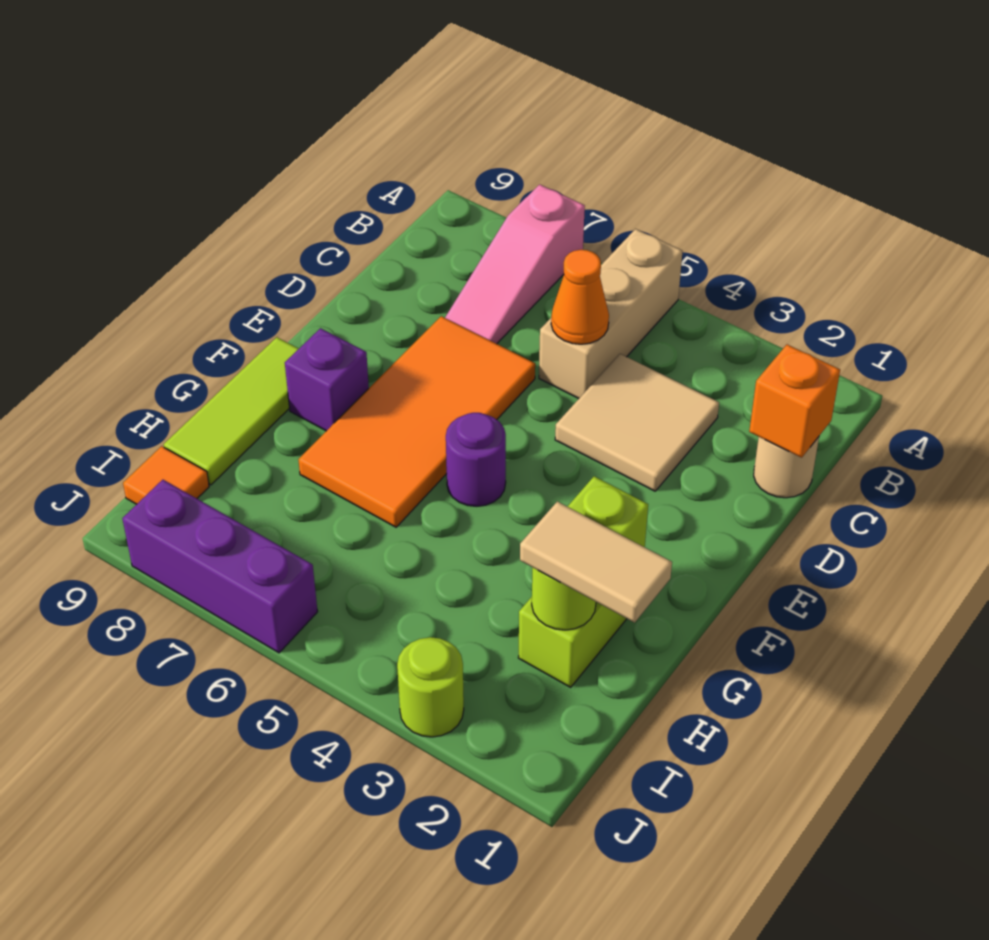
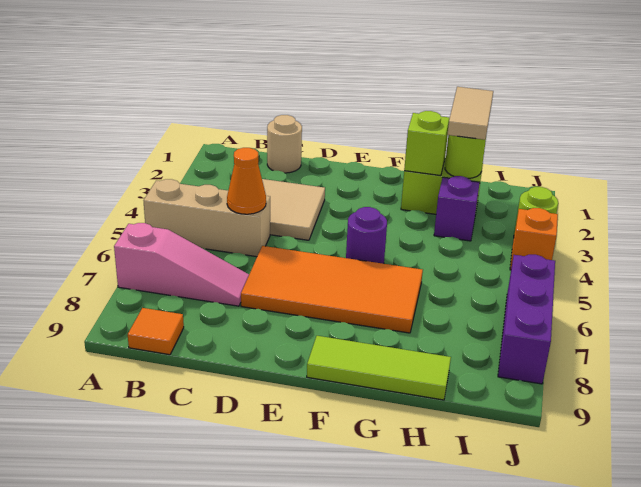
orange 1x1 brick [749,345,840,458] -> orange 1x1 brick moved to [510,208,558,270]
purple 1x1 brick [285,328,369,431] -> purple 1x1 brick moved to [434,176,480,241]
orange 1x1 tile [123,446,209,504] -> orange 1x1 tile moved to [128,308,184,355]

